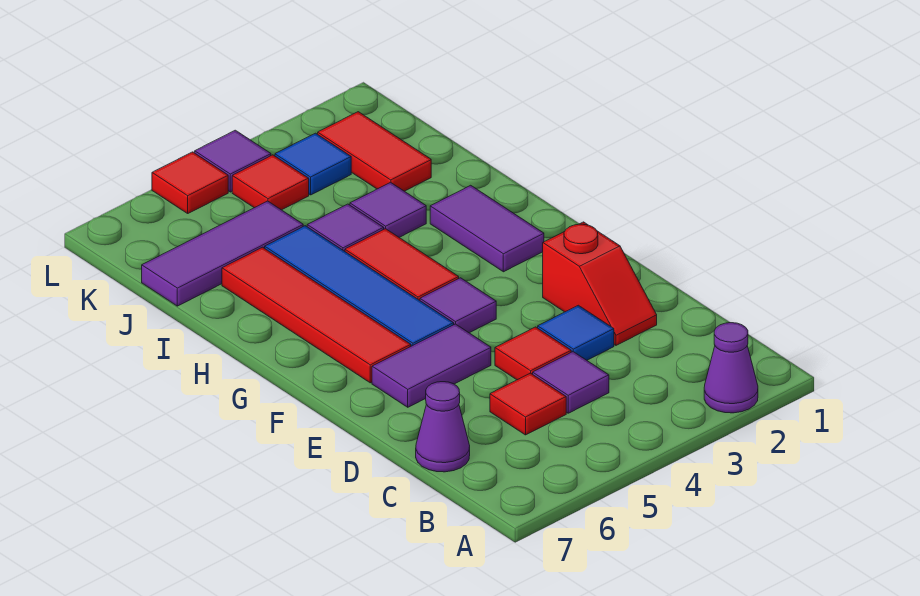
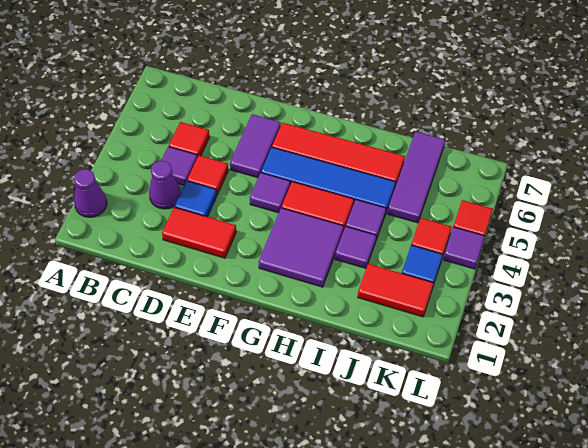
purple 1x1 cone [416,382,470,472] -> purple 1x1 cone moved to [149,161,181,209]
red 1x2 slope [543,222,657,345] -> red 1x2 tile [162,207,236,258]
purple 1x2 tile [430,185,544,272] -> purple 2x2 tile [259,208,344,287]

